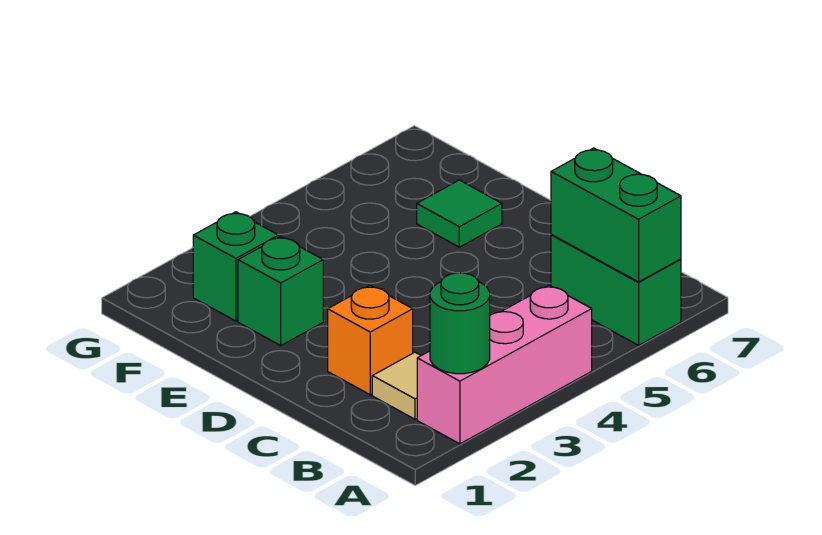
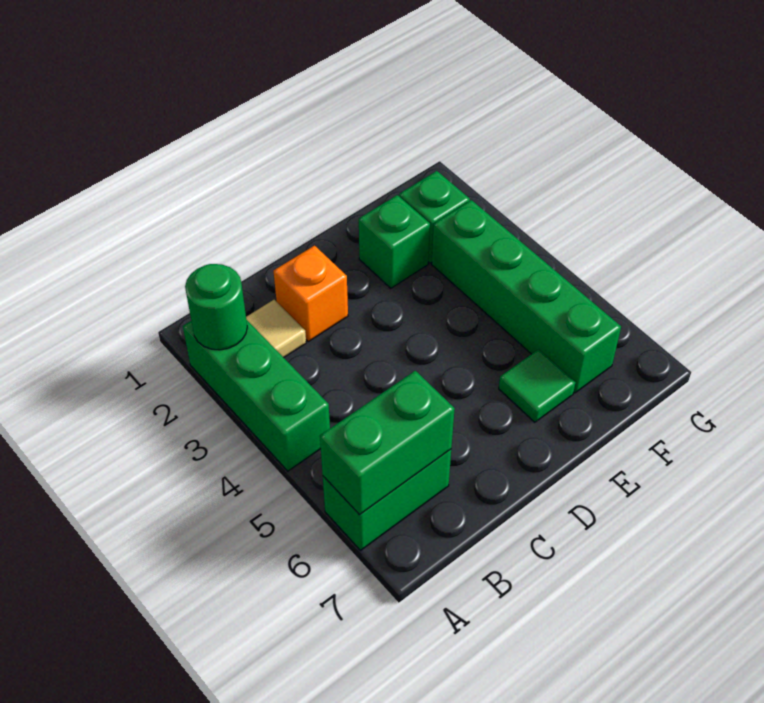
pink 1x3 brick [417,285,592,444] -> green 1x3 brick [183,320,330,471]
none -> green 1x4 brick [432,200,621,393]

